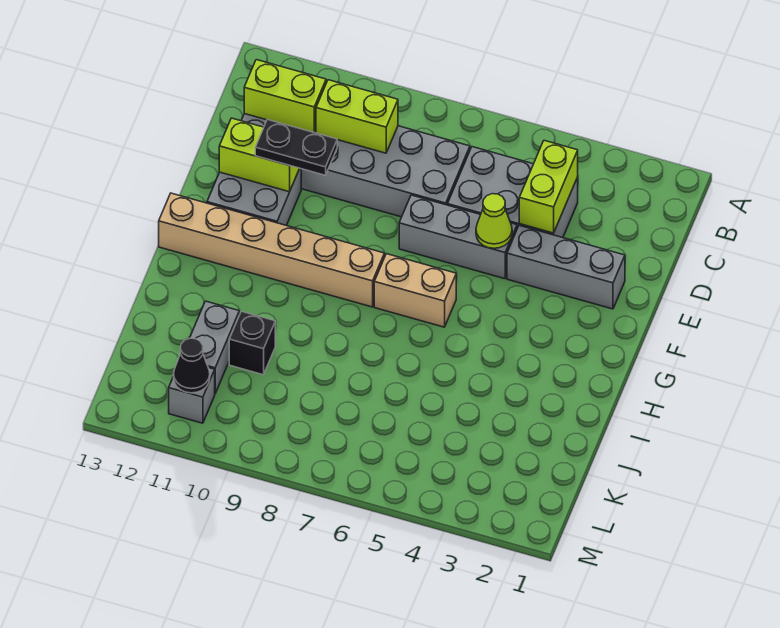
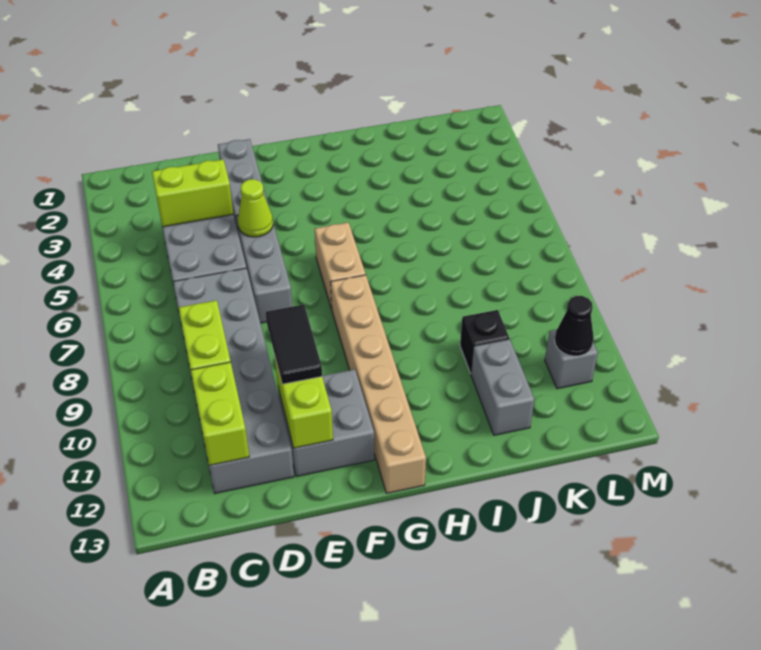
black 1x2 plate [255,119,337,175] -> black 1x2 tile [266,305,322,384]
grey 1x2 brick [190,301,239,393] -> grey 1x2 brick turned to [471,339,534,435]

